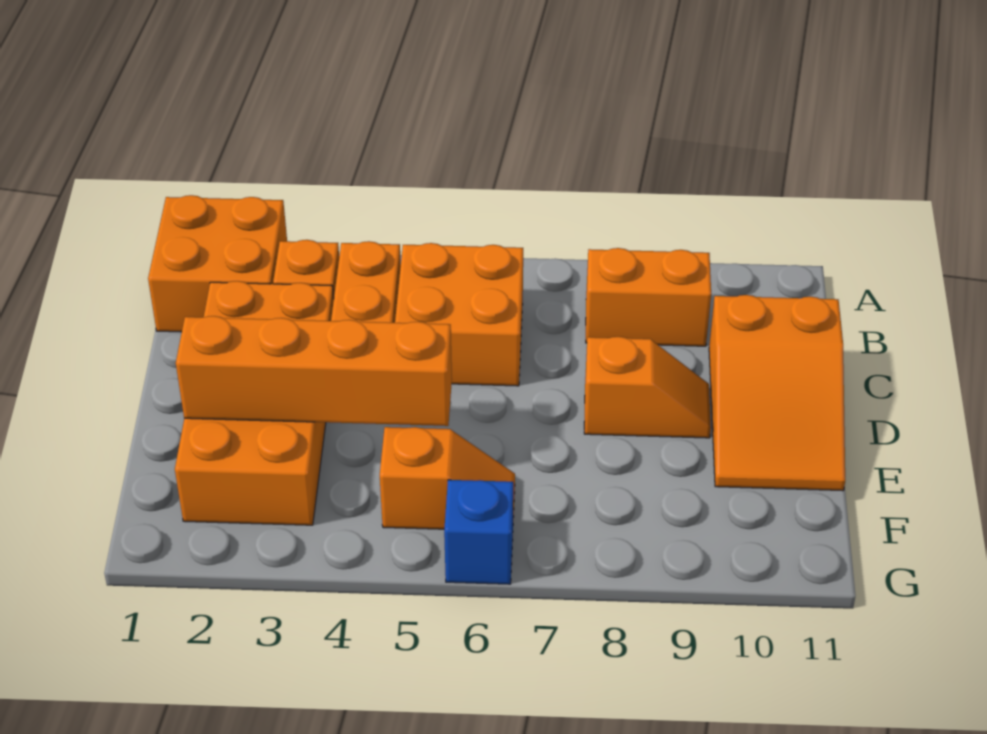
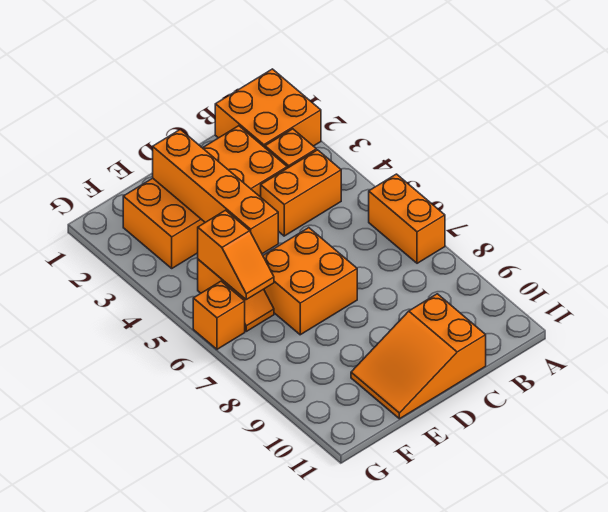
orange 2x2 brick [395,243,523,386] -> orange 2x2 brick moved to [263,228,357,335]
orange 1x2 brick [586,248,711,346] -> orange 1x2 brick moved to [369,174,445,263]
orange 1x2 slope [584,337,711,438] -> orange 1x2 slope moved to [198,210,274,299]
blue 1x1 brick [444,480,513,584] -> orange 1x1 brick [193,281,245,349]

